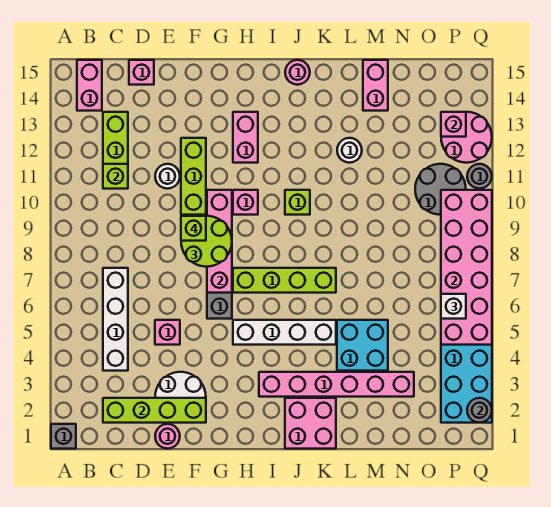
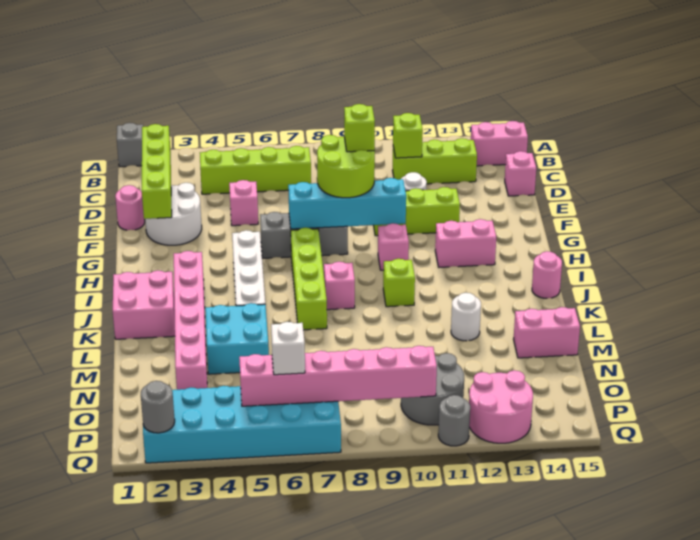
white 1x4 brick [103,268,128,371] -> lime 1x4 brick [200,146,311,194]
pink 1x4 brick [207,190,232,293] -> cyan 1x4 brick [288,178,406,229]
pink 2x6 brick [441,190,492,345] -> pink 1x6 brick [239,346,437,406]
pink 1x1 brick [441,112,466,137] -> pink 1x1 brick moved to [324,262,355,310]

